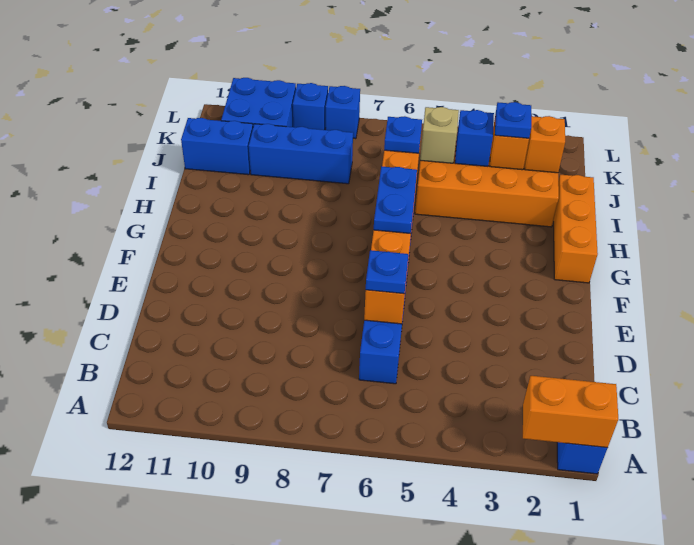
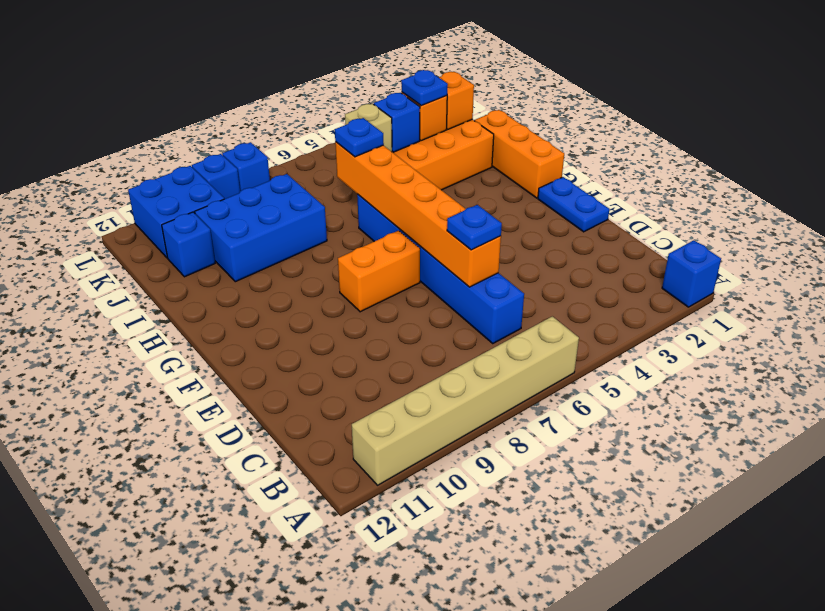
orange 1x2 brick [523,376,618,448] -> orange 1x2 brick moved to [338,231,420,312]
none -> tan 1x6 brick [352,316,579,485]
blue 1x2 plate [374,166,417,234] -> blue 1x2 plate moved to [538,177,609,232]
blue 1x3 brick [249,124,353,184] -> blue 2x3 brick [195,174,327,282]
blue 1x2 brick [181,118,253,175] -> blue 1x1 brick [162,212,215,277]

